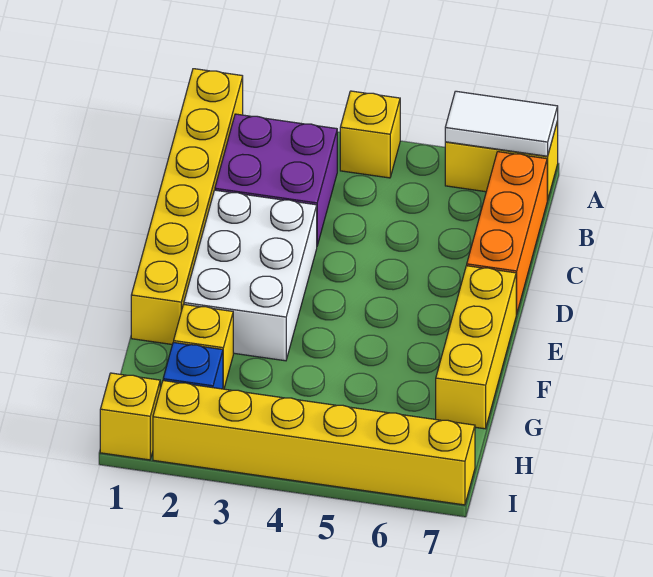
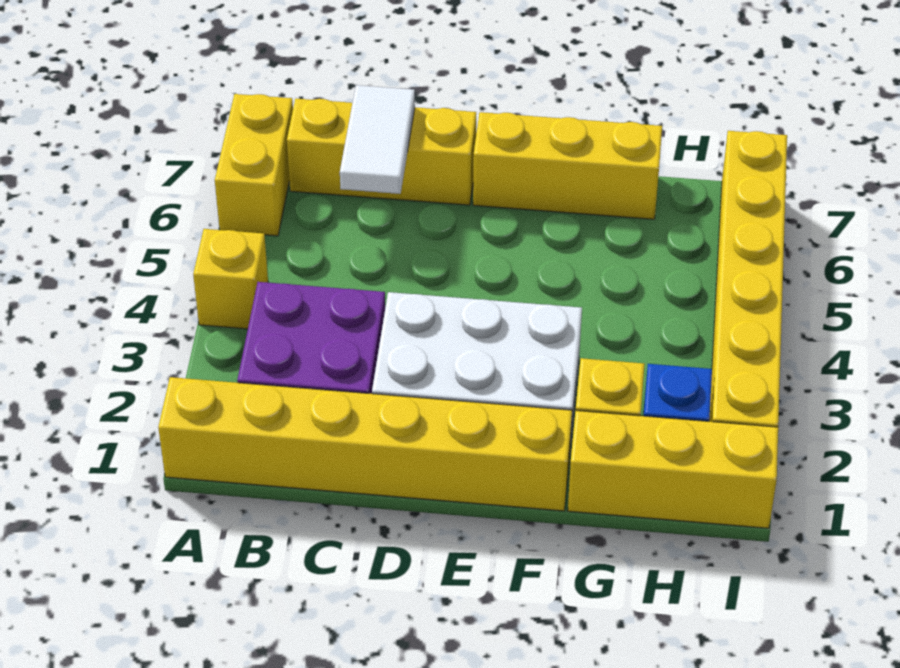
white 1x2 tile [445,91,558,156] -> white 1x2 tile moved to [340,85,415,194]
orange 1x3 brick [467,152,547,314] -> yellow 1x3 brick [287,99,476,205]
yellow 1x1 brick [100,373,160,460] -> yellow 1x3 brick [568,410,778,528]

